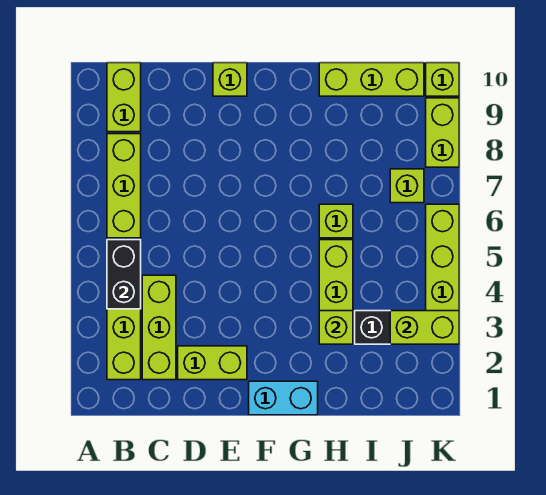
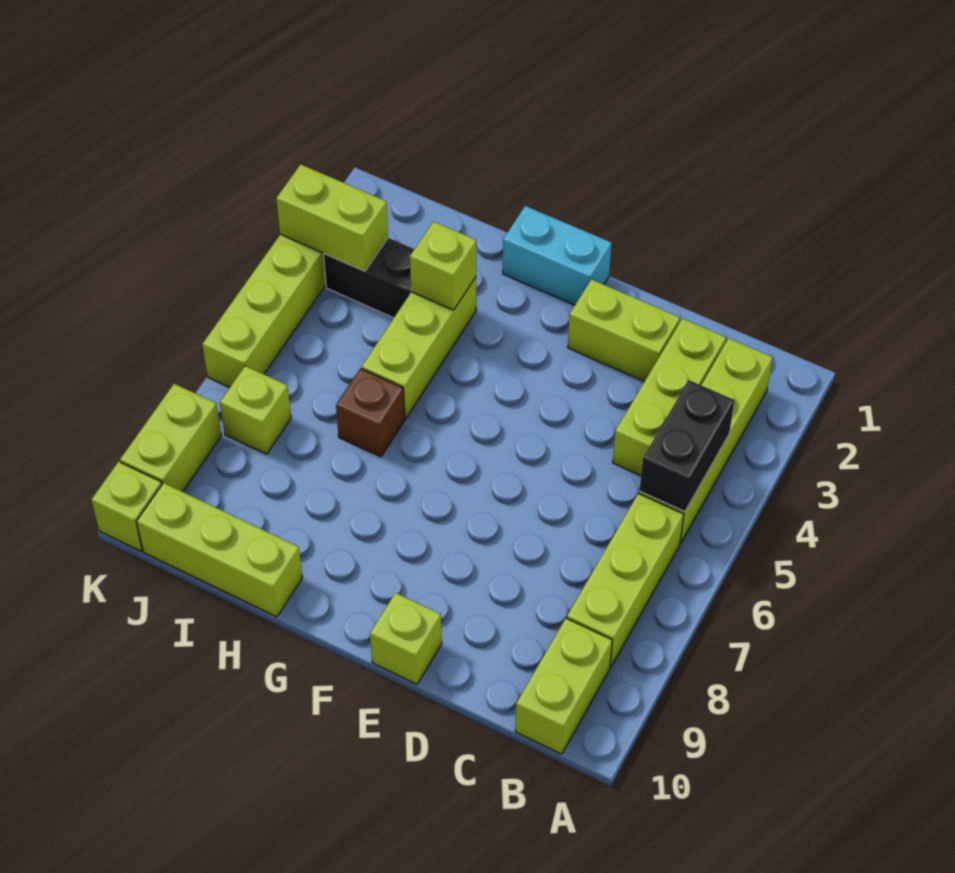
lime 1x1 brick [319,204,353,238] -> brown 1x1 brick [336,368,405,457]

